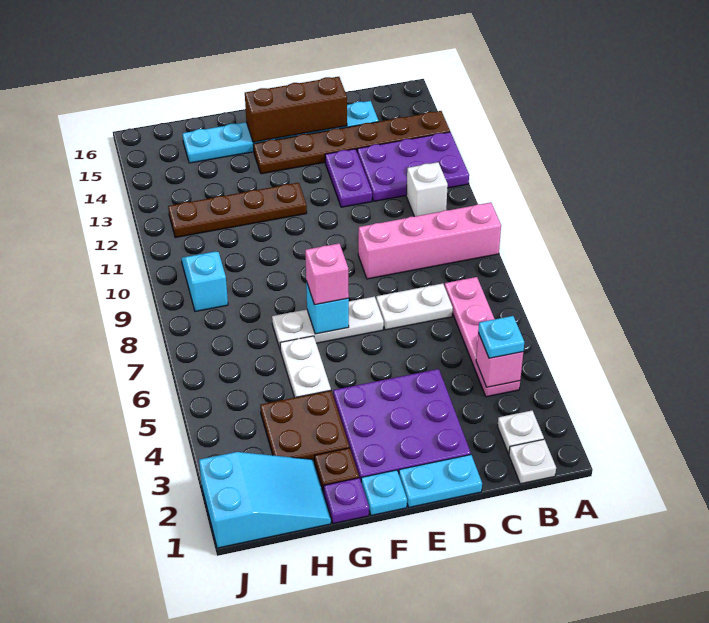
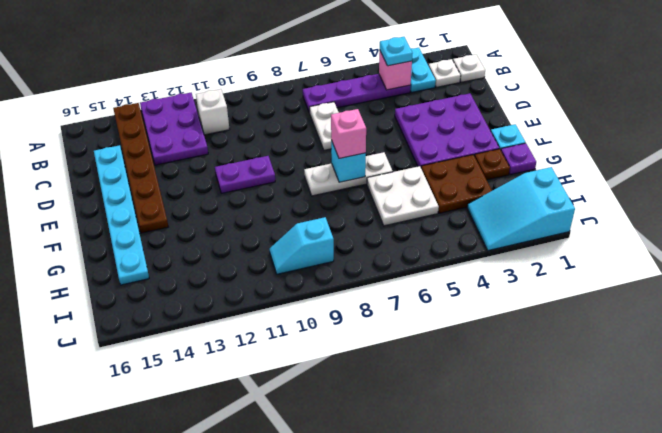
pink 1x4 brick [358,203,501,279] -> none
pink 1x4 plate [445,277,520,397] -> purple 1x4 plate [303,74,411,113]
cyan 1x2 plate [399,455,482,507] -> cyan 1x2 plate moved to [410,48,436,92]
purple 1x2 plate [325,149,372,207] -> purple 1x2 plate moved to [215,156,275,193]
brown 1x3 brick [245,77,347,142] -> none
white 1x3 plate [272,297,384,348] -> white 1x3 plate turned to [304,152,393,196]
brown 1x4 plate [168,183,307,238] -> none
white 1x2 plate [280,336,331,398] -> white 2x2 plate [367,166,439,226]
cyan 2x3 slope [199,452,331,548] -> cyan 2x3 slope turned to [467,167,575,251]

